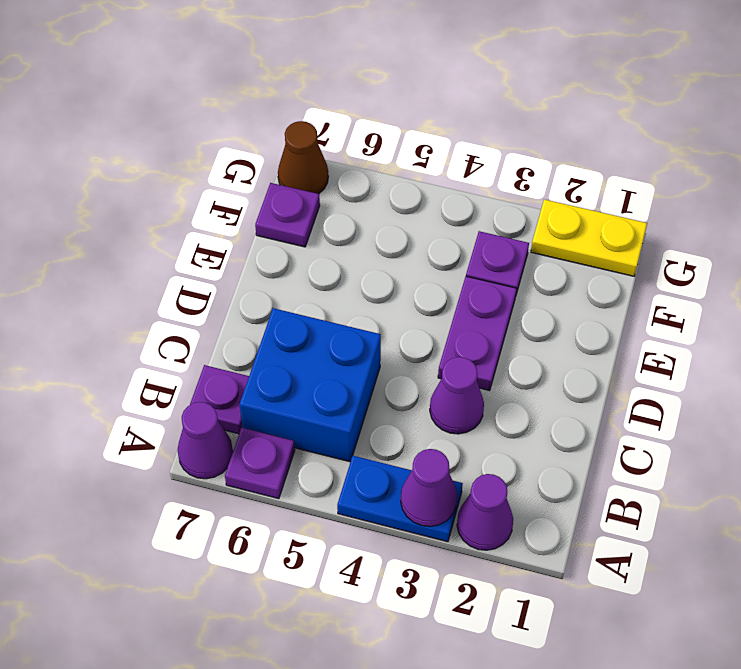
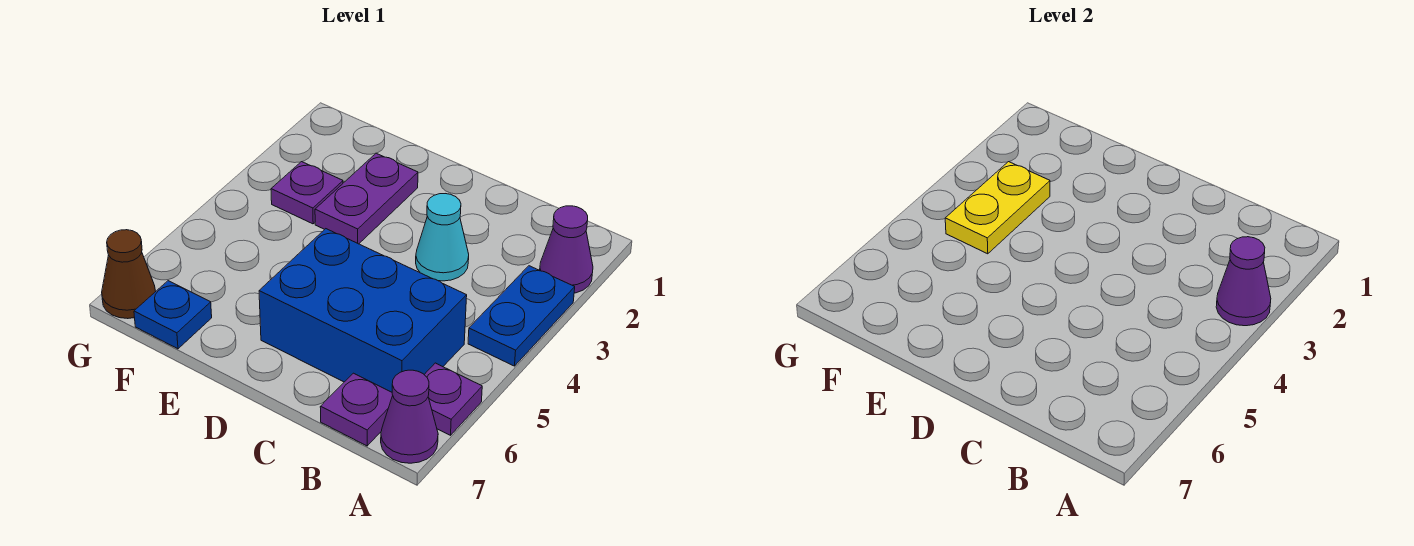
blue 2x2 brick [239,308,381,462] -> blue 2x3 brick [259,229,467,392]
purple 1x1 cone [430,357,484,434] -> cyan 1x1 cone [416,194,469,281]
purple 1x2 plate [438,276,517,391] -> purple 1x2 plate turned to [315,153,418,244]
purple 1x1 plate [255,183,320,247] -> blue 1x1 plate [134,281,212,349]
yellow 1x2 plate [531,199,647,276] -> yellow 1x2 plate moved to [945,162,1050,254]

